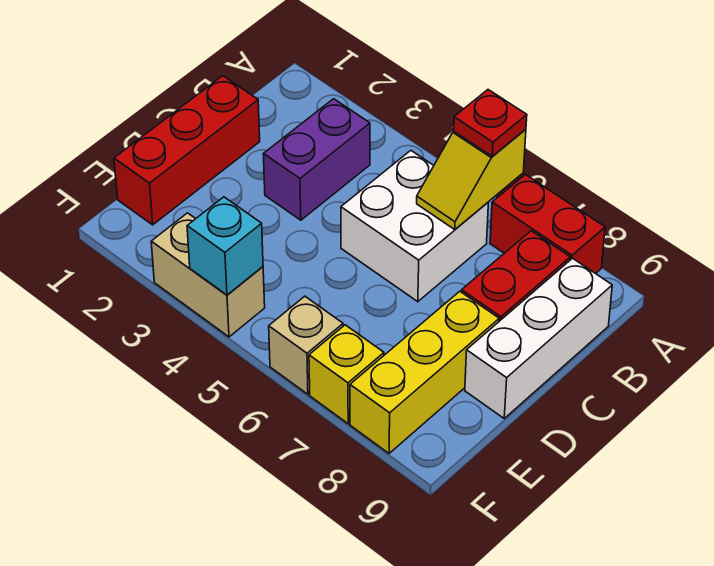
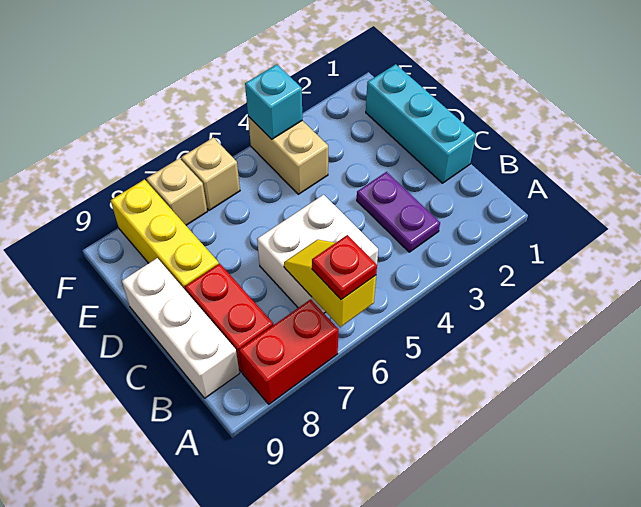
purple 1x2 brick [264,99,370,220] -> purple 1x2 plate [357,172,440,252]
red 1x3 brick [114,76,260,225] -> cyan 1x3 brick [366,64,476,183]
tan 1x2 brick [151,213,265,337] -> tan 1x2 brick turned to [248,116,328,194]
yellow 1x1 brick [309,325,384,424] -> tan 1x1 brick [146,158,207,225]

